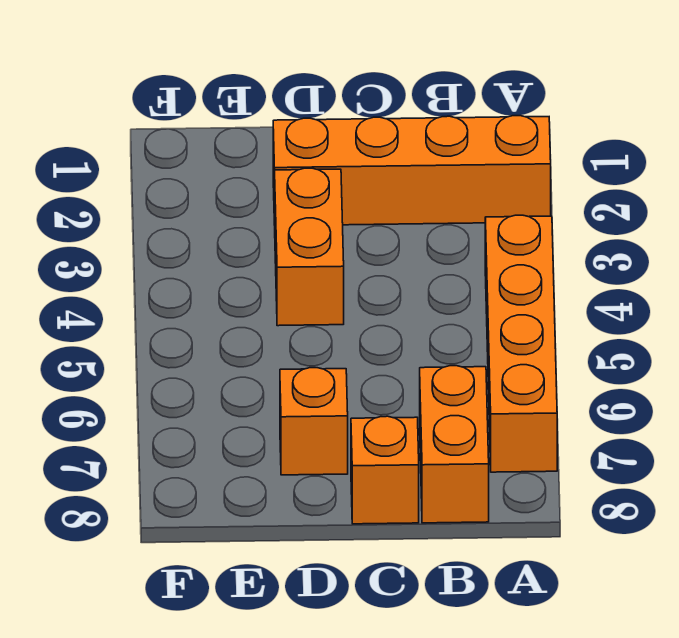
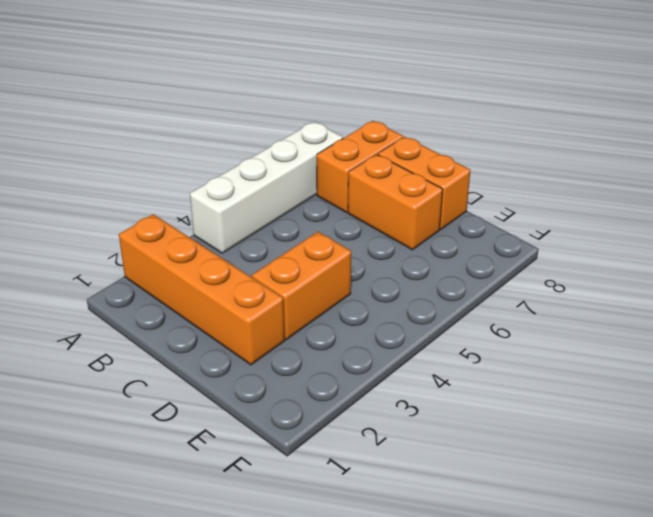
orange 1x4 brick [485,215,557,472] -> white 1x4 brick [190,122,343,253]
orange 1x1 brick [351,416,419,524] -> orange 1x2 brick [378,137,470,229]
orange 1x1 brick [280,368,348,475] -> orange 1x2 brick [348,154,443,250]

